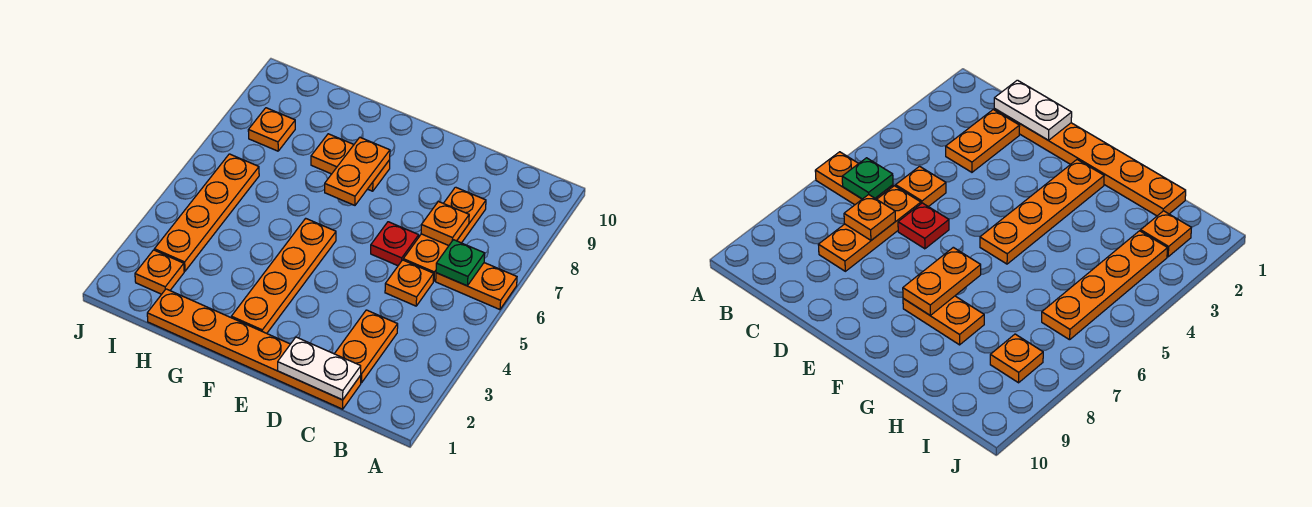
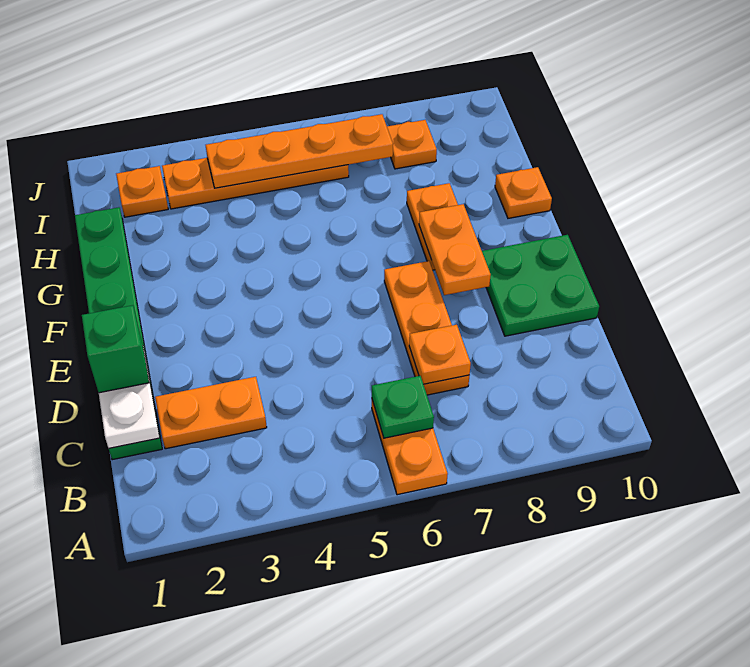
orange 1x6 plate [147,289,361,409] -> green 1x6 plate [75,207,162,460]
orange 1x1 plate [385,260,434,306] -> orange 1x1 plate moved to [495,167,552,218]
orange 1x3 plate [403,187,486,281] -> orange 1x3 plate turned to [384,261,469,395]
none -> green 1x1 brick [82,305,149,393]
red 1x1 plate [371,222,419,266] -> none
none -> green 2x2 plate [482,235,599,336]
orange 1x4 plate [231,218,336,333] -> orange 1x4 plate moved to [206,114,393,188]
orange 1x2 plate [325,137,390,205] -> orange 1x2 plate turned to [419,204,491,295]

